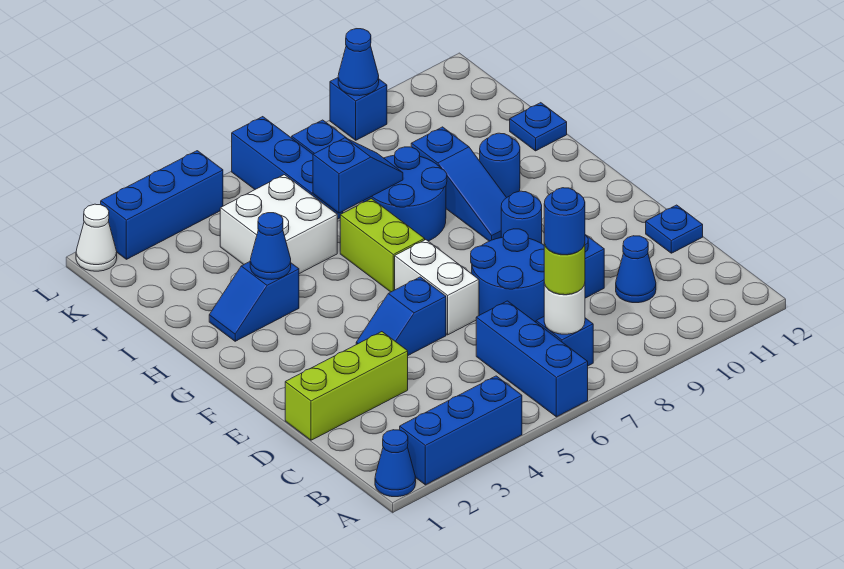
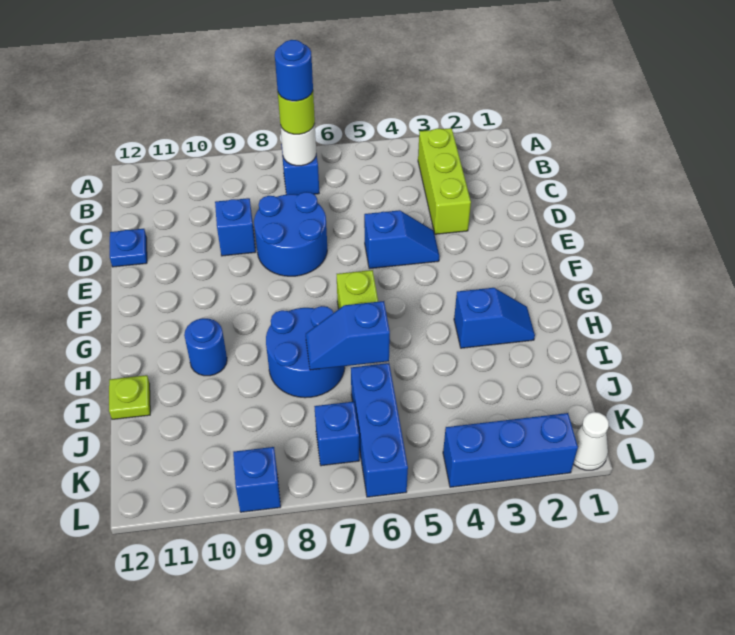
blue 1x1 cone [375,430,416,497] -> none
blue 1x3 brick [400,376,522,485] -> none
blue 1x3 brick [476,301,588,417] -> none
blue 1x1 cone [616,236,656,303] -> none
lime 1x3 brick [285,332,408,440] -> lime 1x3 brick turned to [418,128,471,234]
white 1x2 brick [395,240,479,335] -> none
blue 1x1 round brick [501,191,542,243] -> none
blue 1x3 slope [411,127,507,241] -> none
blue 1x1 cone [250,213,291,279] -> none
white 2x2 brick [220,175,337,274] -> none
blue 1x1 plate [510,103,567,151] -> lime 1x1 plate [109,375,150,419]
blue 1x1 cone [338,29,379,96] -> none

